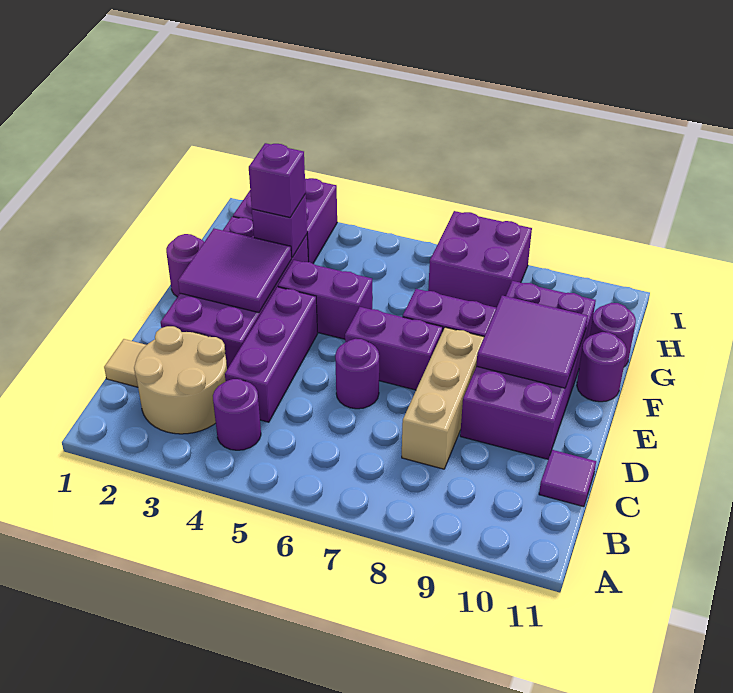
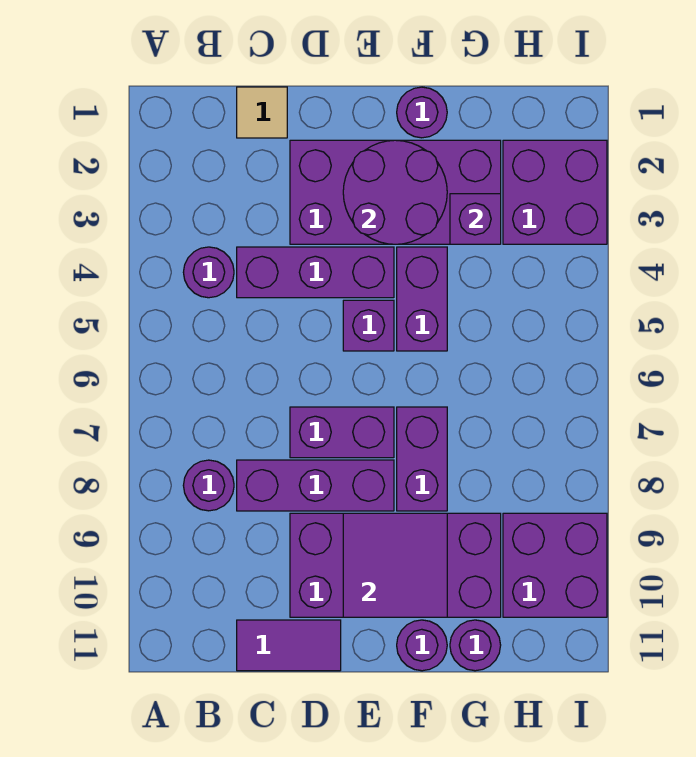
tan 2x2 round brick [134,326,227,434] -> none
tan 1x3 brick [402,327,484,469] -> purple 1x3 brick [237,460,394,511]
purple 1x1 tile [539,450,596,507] -> purple 1x2 tile [237,620,341,671]
purple 1x1 round brick [335,339,379,409] -> purple 1x1 round brick moved to [183,460,234,511]
purple 2x2 tile [178,229,292,313] -> purple 2x2 round brick [343,140,447,244]
purple 1x2 brick [345,307,443,390] -> purple 1x2 brick turned to [290,407,394,458]
purple 1x1 brick [249,143,306,217] -> purple 1x1 brick moved to [343,300,394,351]
purple 2x2 brick [428,211,532,308] -> purple 2x2 brick moved to [503,513,607,617]

